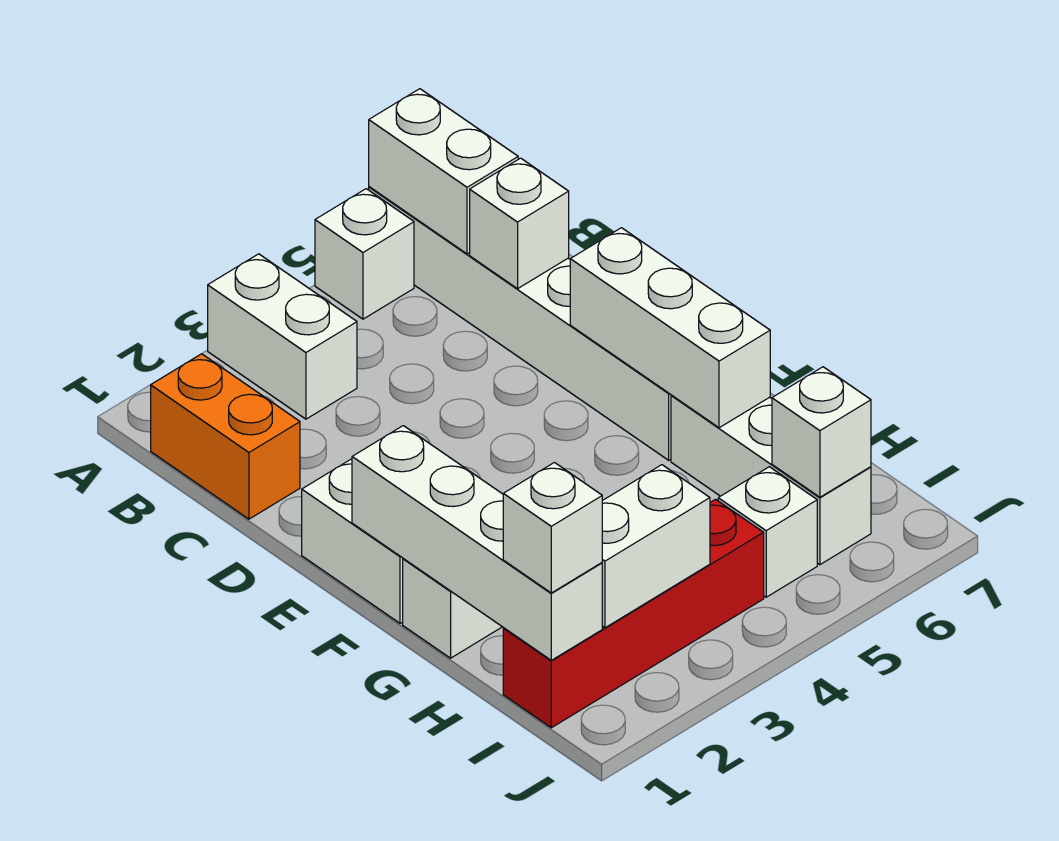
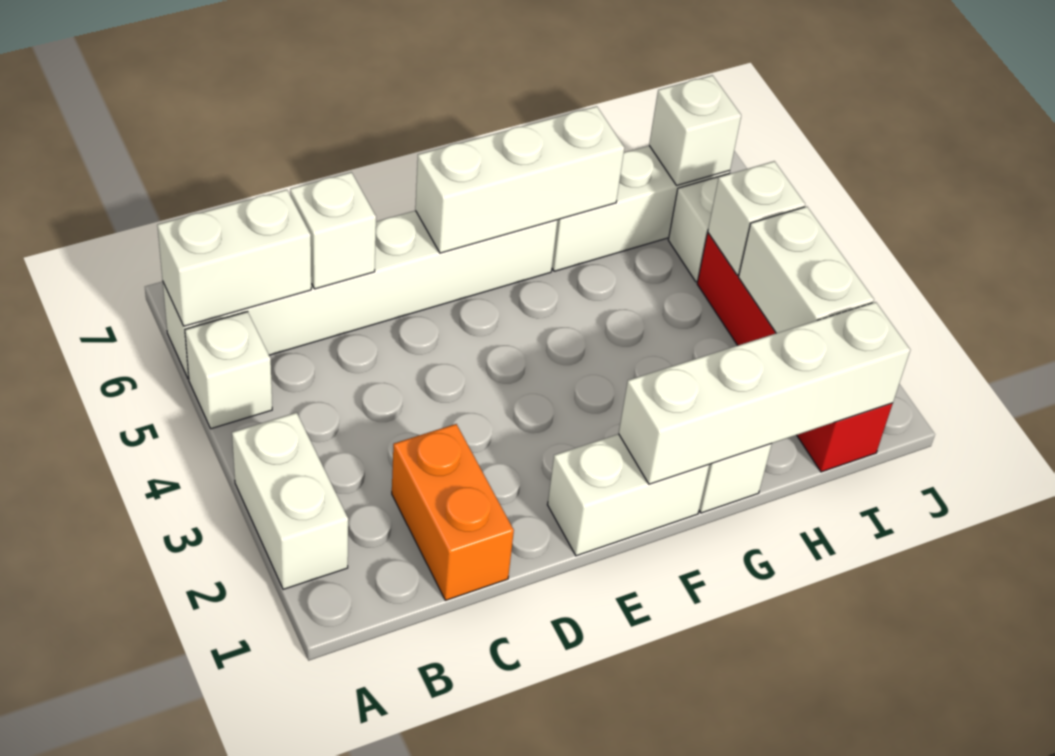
white 1x2 brick [208,254,357,419] -> white 1x2 brick turned to [232,413,348,589]
orange 1x2 brick [151,354,300,519] -> orange 1x2 brick turned to [392,424,514,600]
white 1x1 brick [503,463,602,593] -> white 1x1 brick moved to [708,161,805,275]

